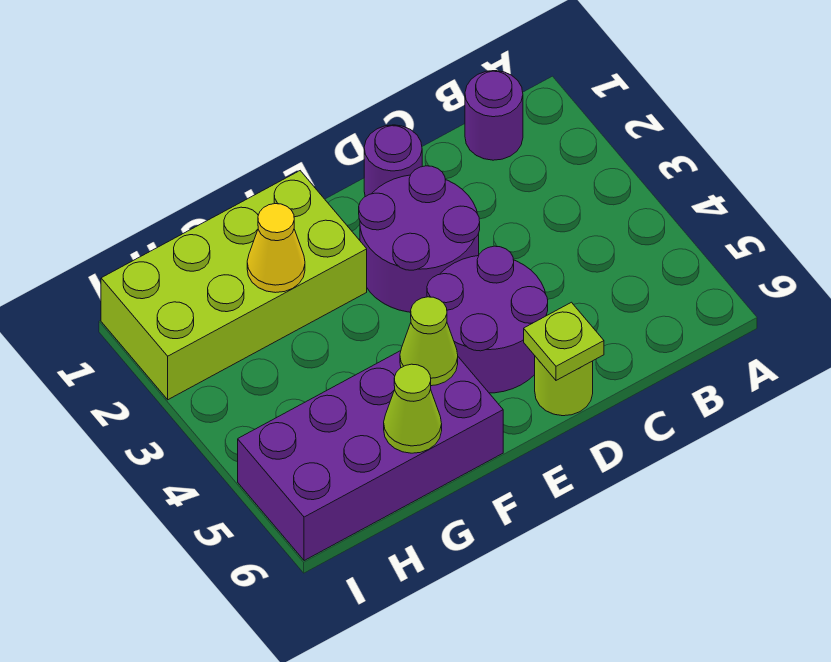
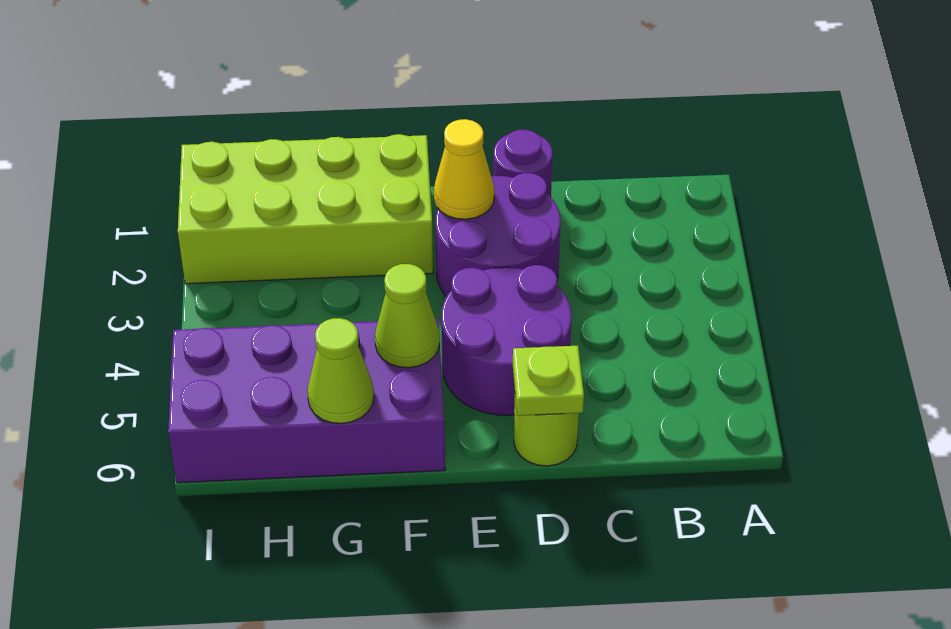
purple 1x1 round brick [465,71,523,160] -> none
yellow 1x1 cone [247,204,305,293] -> yellow 1x1 cone moved to [434,119,494,219]

